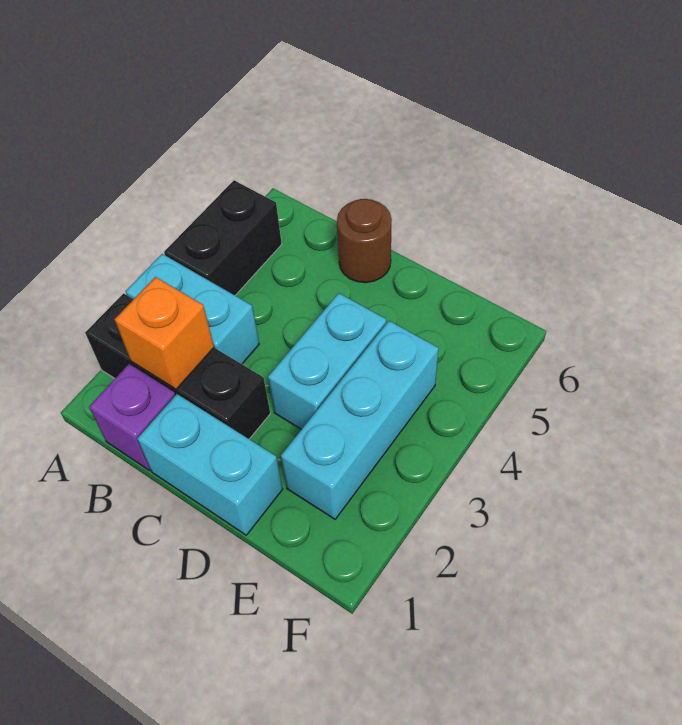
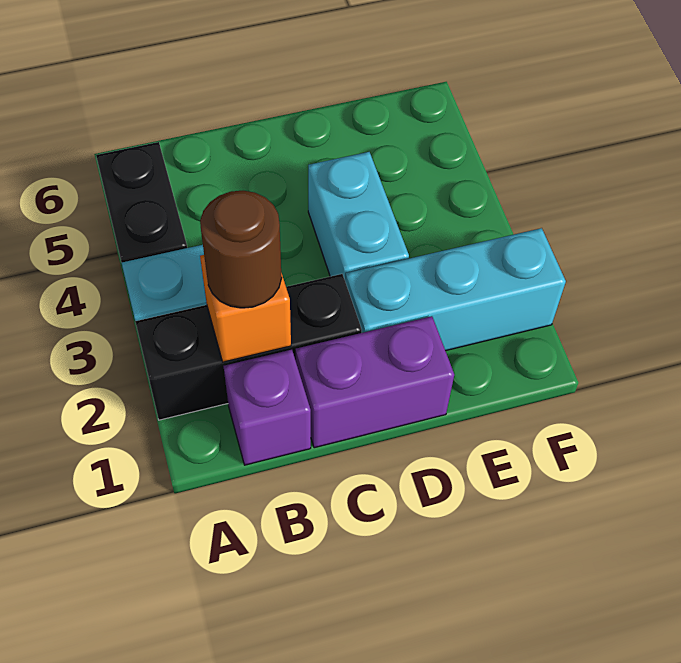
cyan 1x2 brick [137,394,283,535] -> purple 1x2 brick [296,316,454,448]
brown 1x1 round brick [337,199,392,283] -> brown 1x1 round brick moved to [200,191,282,308]
cyan 1x3 brick [281,321,439,519] -> cyan 1x3 brick turned to [345,228,566,351]

